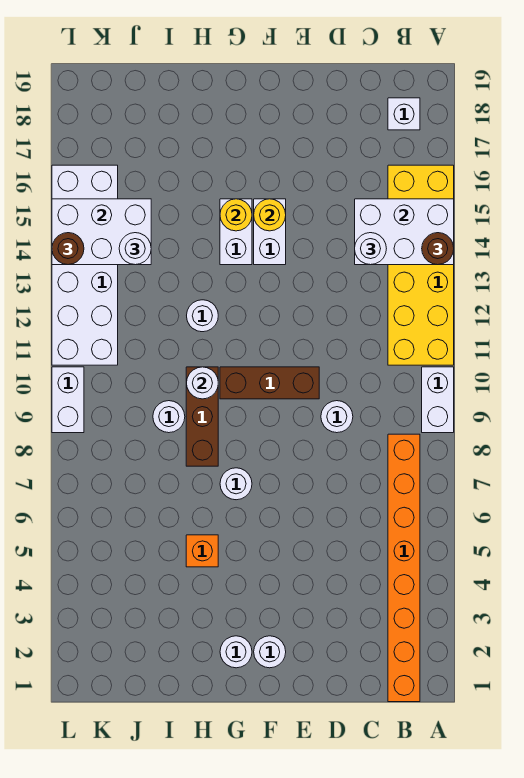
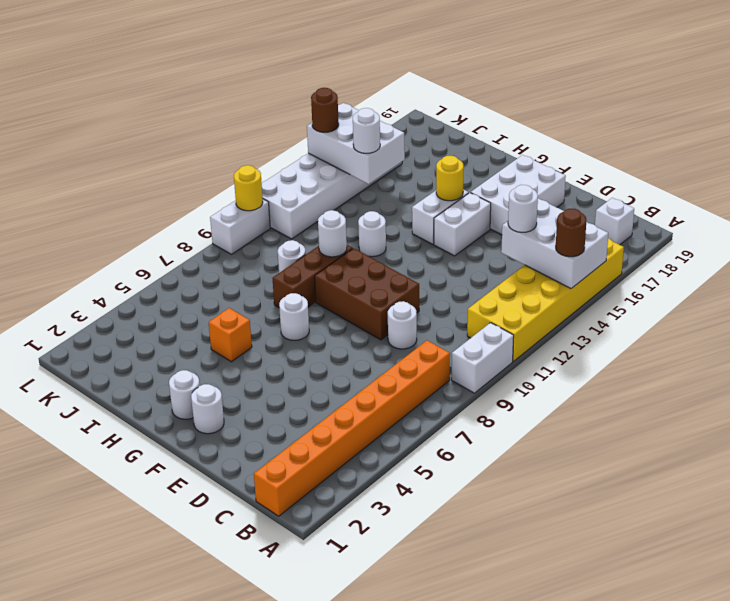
brown 1x3 brick [220,367,319,399] -> brown 2x3 brick [315,248,419,340]
none -> white 2x3 brick [471,155,566,235]
yellow 1x1 round brick [254,199,286,231] -> yellow 1x1 round brick moved to [234,165,263,211]

